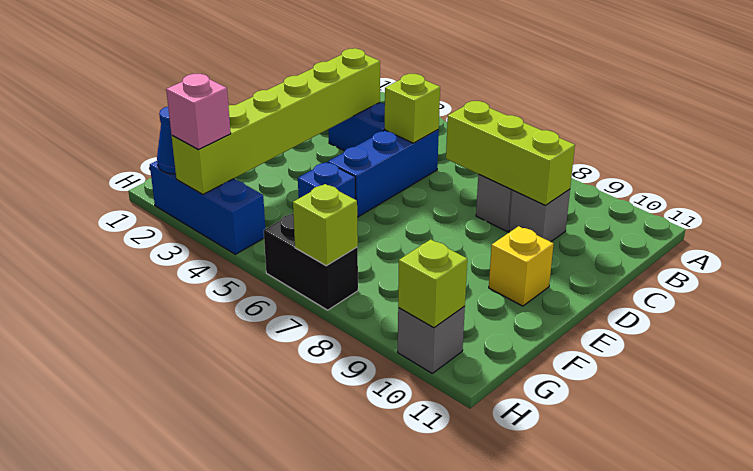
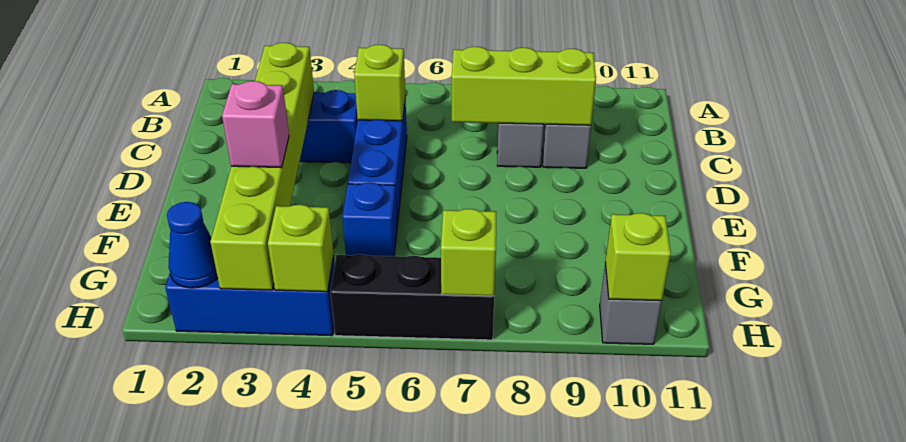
yellow 1x1 brick [489,226,553,306] -> none
pink 1x1 brick [166,74,231,150] -> pink 1x1 brick moved to [222,81,289,168]
none -> lime 1x1 brick [268,205,334,292]
black 1x2 brick [264,214,358,310] -> black 1x3 brick [330,254,494,340]

